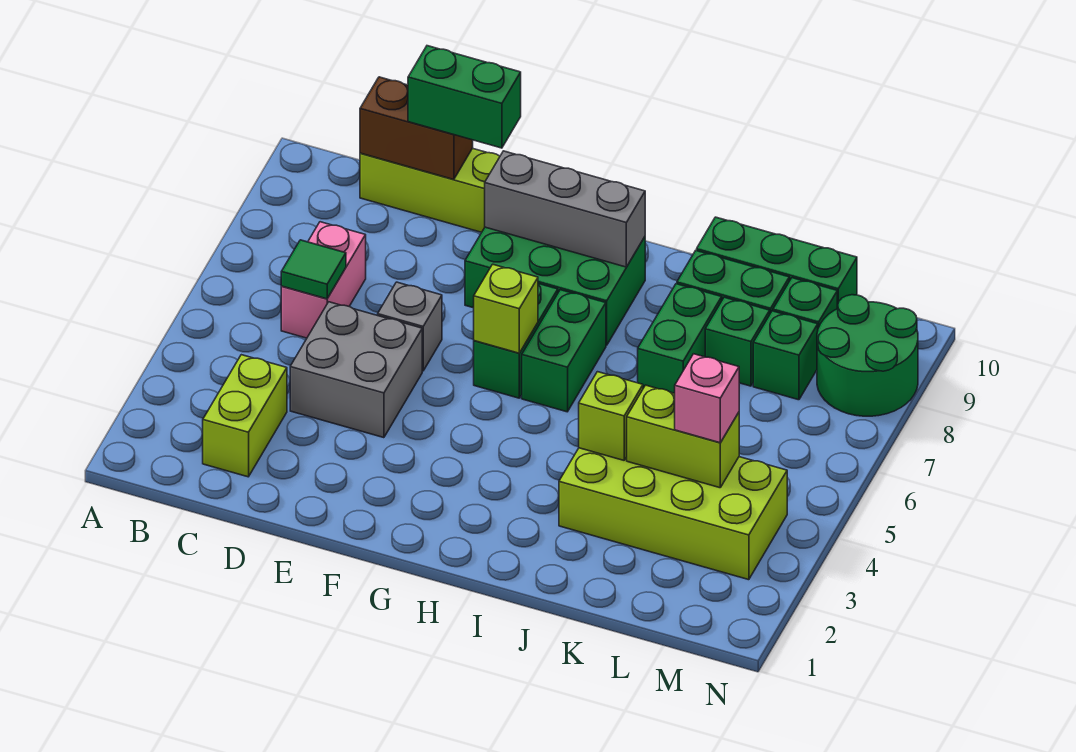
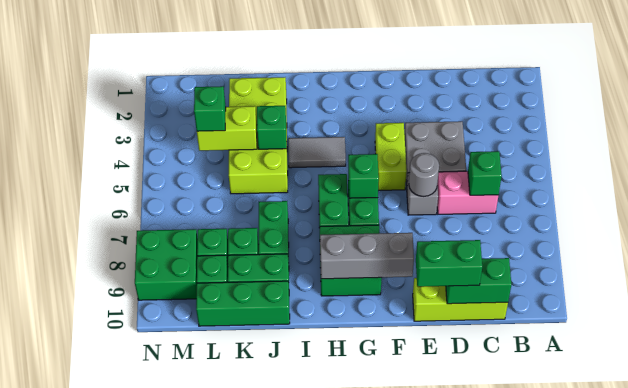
lime 1x2 brick [203,355,287,477] -> lime 1x2 brick moved to [375,123,407,190]
pink 1x2 brick [281,222,366,338] -> pink 1x2 brick turned to [437,171,498,214]
green 1x1 tile [281,240,346,299] -> green 1x1 brick [468,151,502,195]
brown 1x2 brick [360,77,473,180] -> green 1x2 brick [446,258,511,304]
none -> grey 1x1 round brick [409,153,439,197]
green 2x3 brick [465,227,645,345] -> green 2x2 brick [320,225,381,296]
lime 1x1 brick [474,264,538,353] -> green 1x1 brick [348,154,379,198]
none -> grey 1x2 tile [288,137,346,168]
lime 2x4 brick [559,448,787,580] -> lime 2x4 brick turned to [229,77,288,194]
lime 1x1 brick [579,372,643,460] -> green 1x1 brick [257,106,287,149]
pink 1x1 brick [675,354,739,443] -> green 1x1 brick [194,86,226,131]
green 2x2 round brick [817,295,918,416] -> green 2x2 brick [135,229,198,300]

